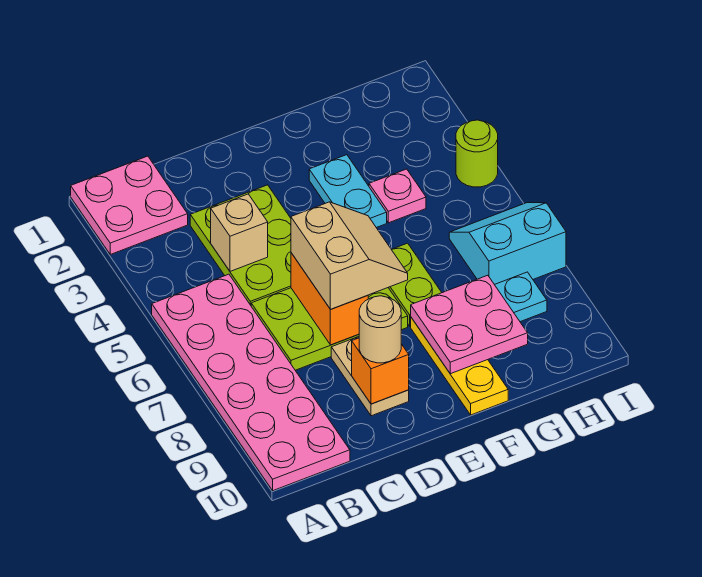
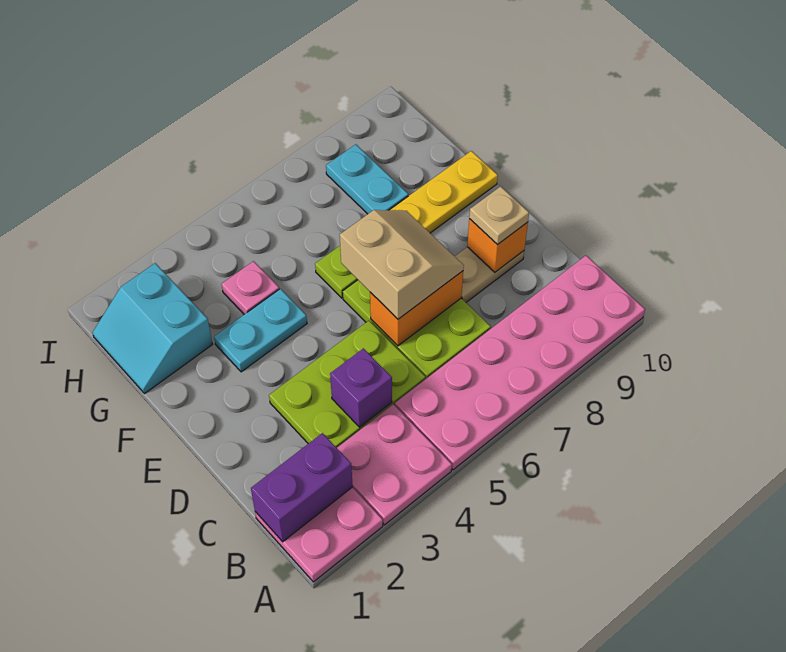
none -> purple 1x2 brick [251,433,353,542]
tan 1x1 brick [211,194,268,271] -> purple 1x1 brick [330,348,392,427]
tan 2x2 slope [291,202,408,309] -> tan 2x2 slope turned to [340,210,464,319]
tan 1x1 round brick [359,296,401,363] -> tan 1x1 plate [469,186,529,245]
pink 2x2 plate [411,275,528,374] -> pink 2x2 plate moved to [337,404,452,525]
cyan 2x2 slope [449,203,566,285] -> cyan 2x2 slope moved to [92,263,213,394]
lime 1x1 round brick [456,120,498,187] -> none

